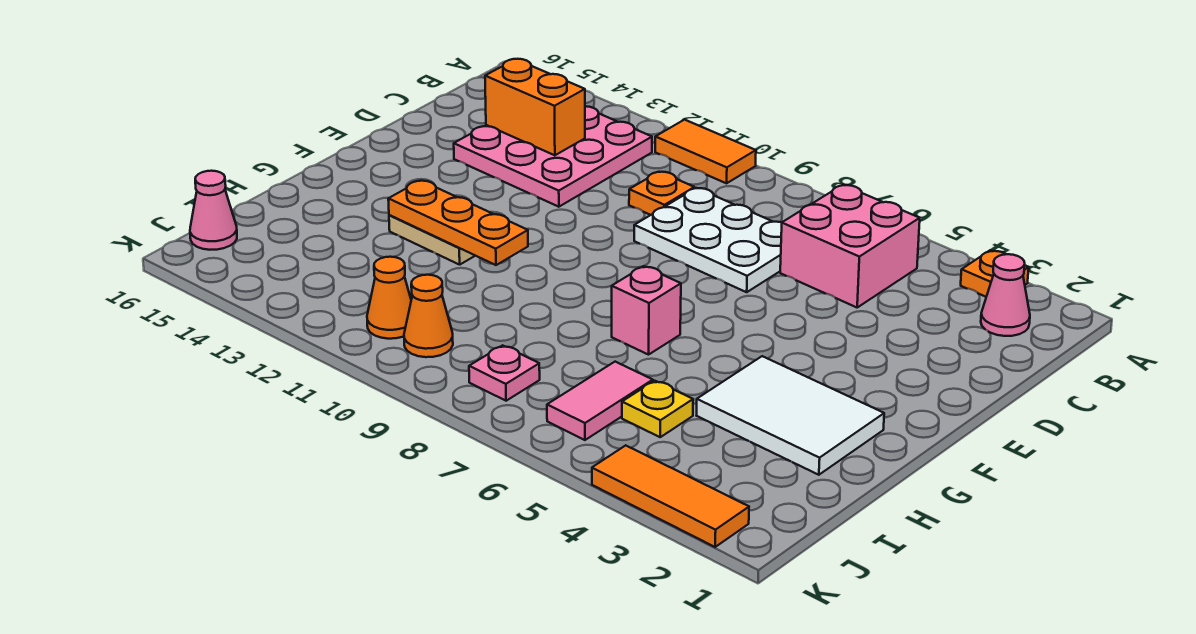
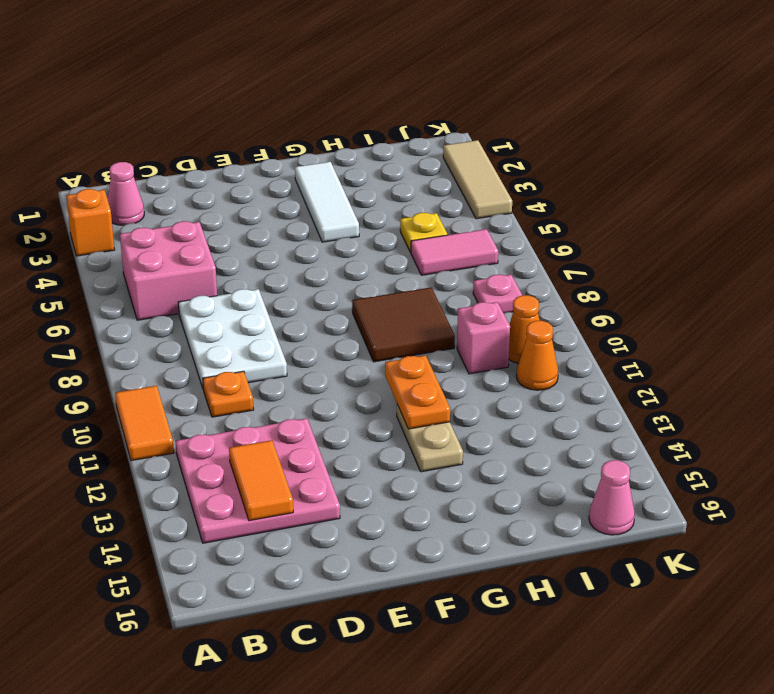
orange 1x1 plate [961,251,1029,297] -> orange 1x1 brick [66,189,115,256]
orange 1x2 brick [485,59,585,155] -> orange 1x2 tile [229,440,293,521]
white 2x3 tile [697,356,884,475] -> white 1x3 tile [295,162,359,242]
pink 1x1 brick [612,266,681,355] -> pink 1x1 brick moved to [457,302,510,374]
none -> brown 2x2 tile [352,288,455,362]
orange 1x3 plate [388,181,528,265] -> orange 1x2 plate [385,355,450,429]
orange 1x3 tile [592,445,749,547] -> tan 1x3 tile [443,140,512,219]

